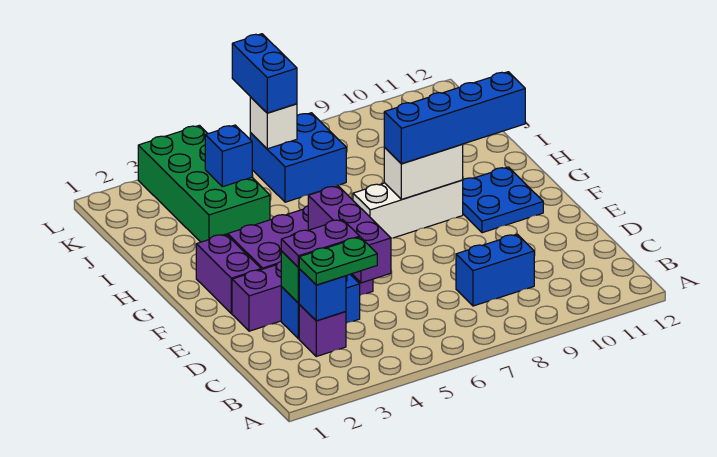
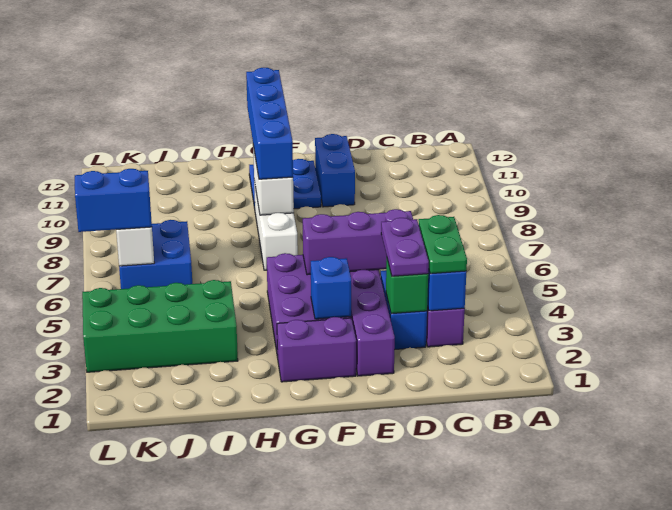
blue 1x2 brick [456,234,534,306] -> blue 1x2 brick moved to [315,134,355,207]
blue 1x1 brick [205,125,252,187] -> blue 1x1 brick moved to [311,257,351,319]

